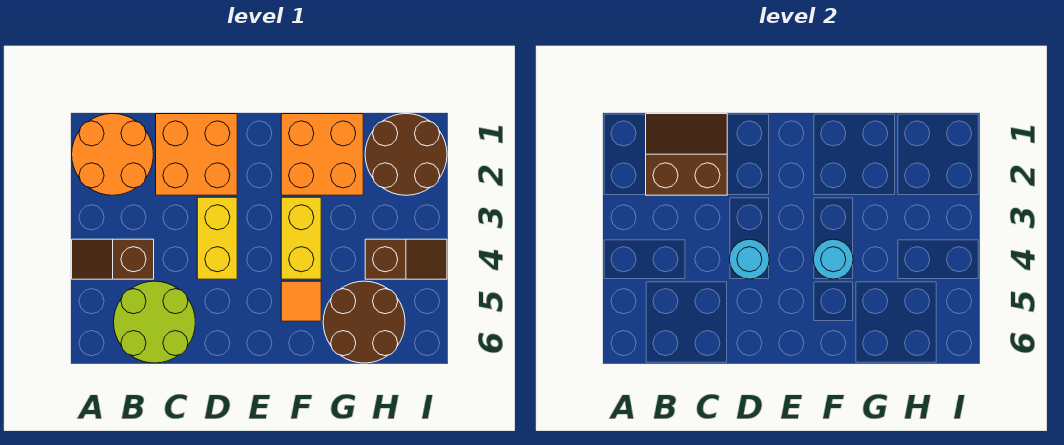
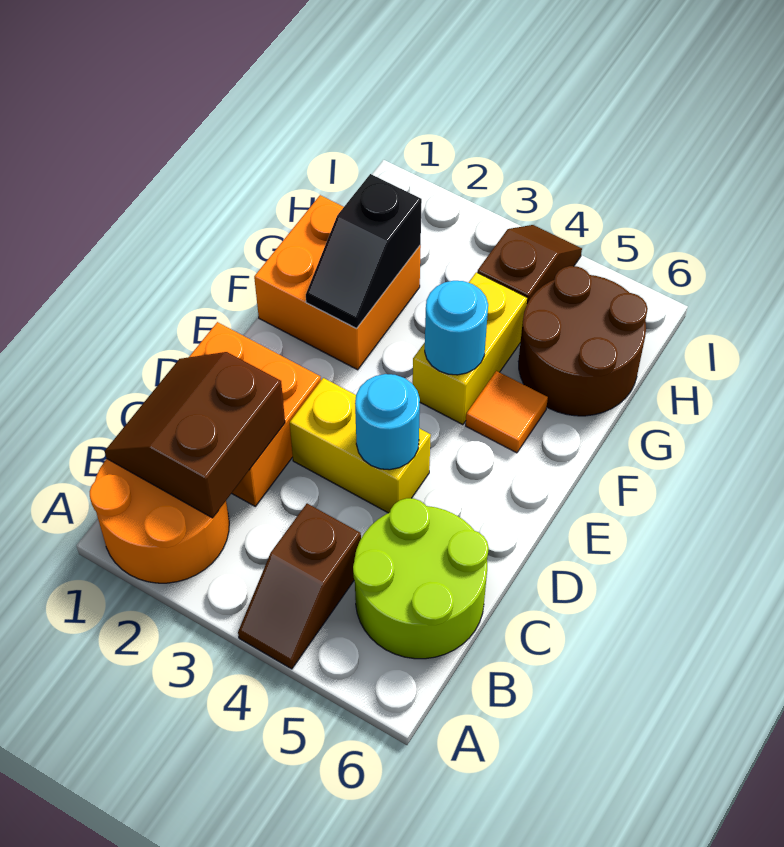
none -> black 1x2 slope [306,174,422,328]
yellow 1x2 brick [281,197,321,279] -> yellow 1x2 brick turned to [413,272,527,425]
brown 2x2 round brick [365,114,447,195] -> none

